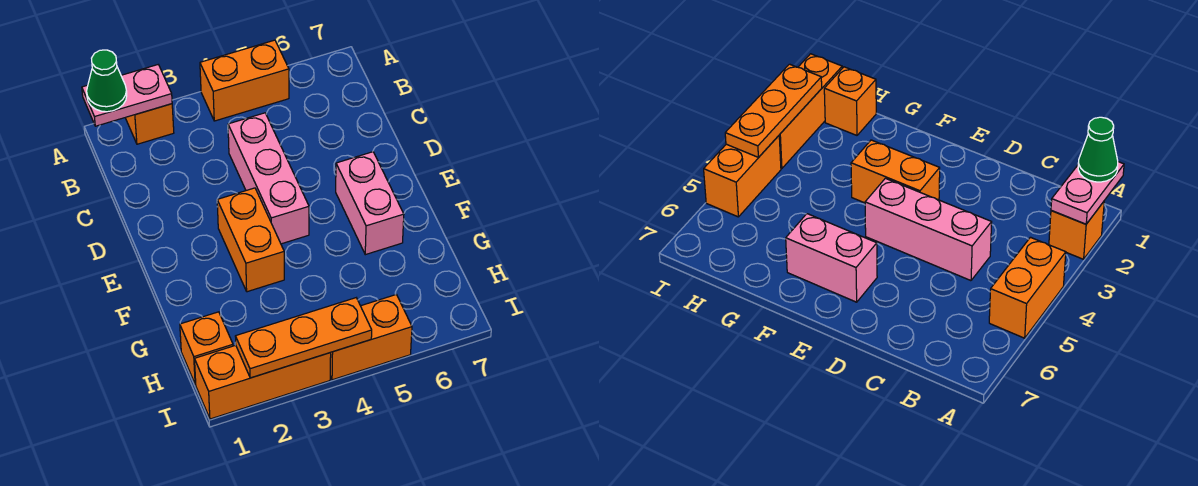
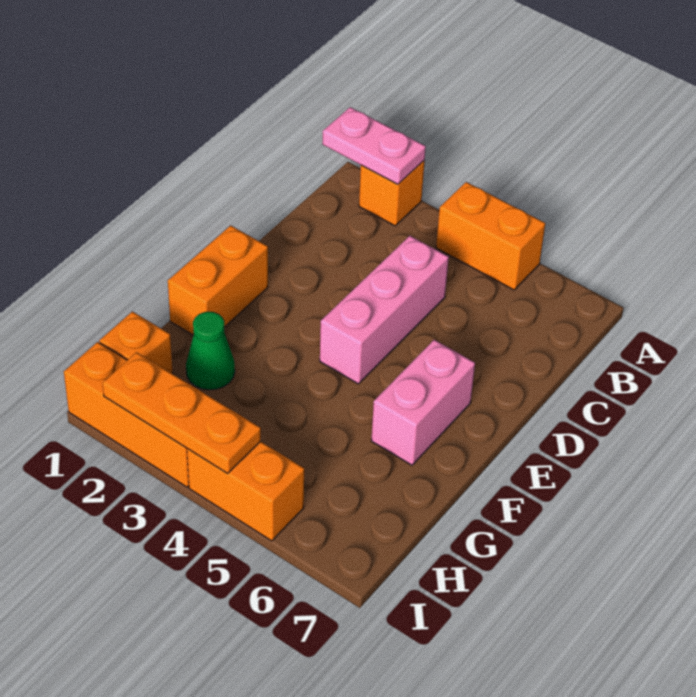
green 1x1 cone [87,50,127,112] -> green 1x1 cone moved to [186,312,235,390]
orange 1x2 brick [217,188,284,292] -> orange 1x2 brick moved to [168,225,268,335]

